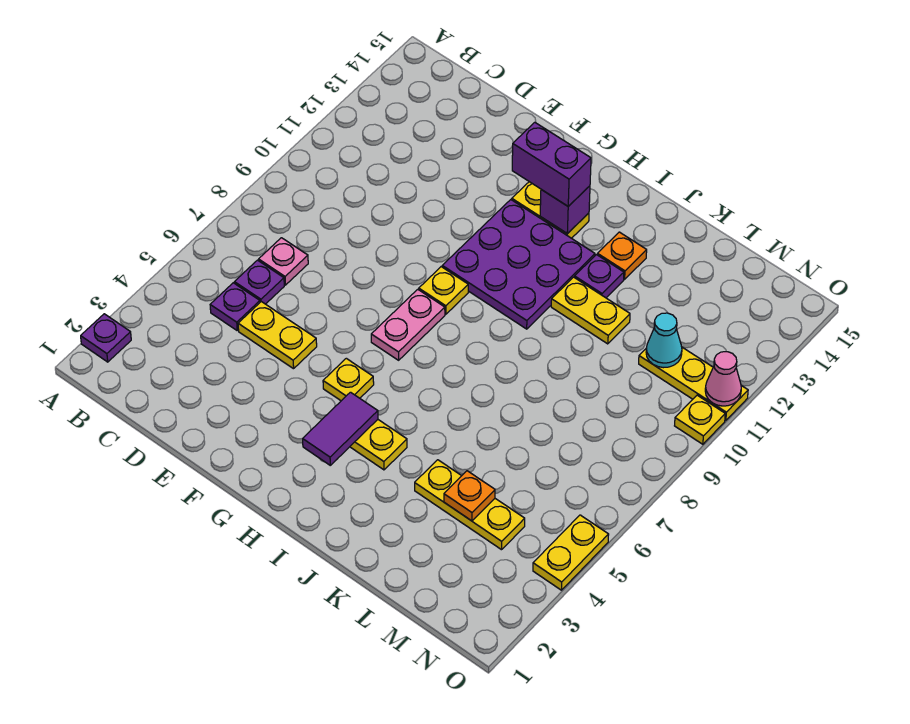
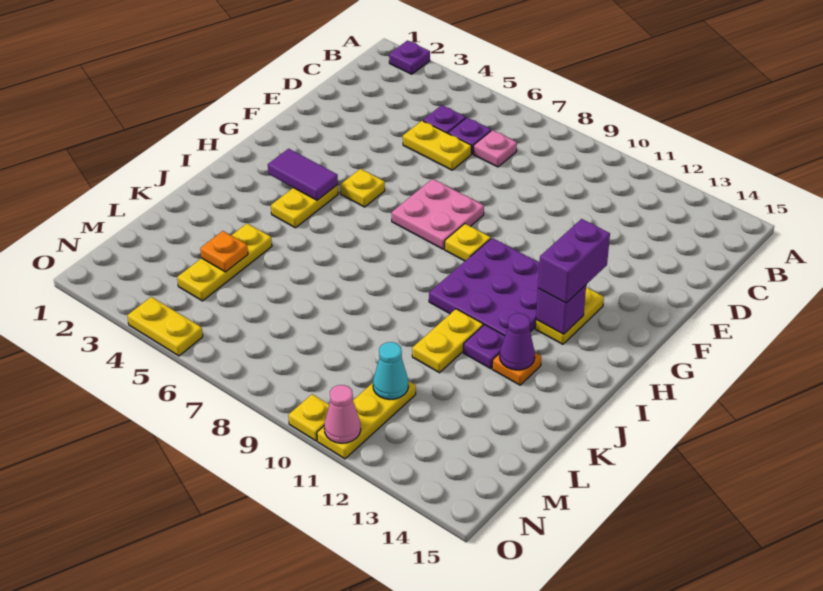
yellow 1x2 plate [238,302,317,369] -> yellow 1x2 plate turned to [403,121,471,170]
pink 1x2 plate [371,289,445,360] -> pink 2x2 plate [392,179,484,249]
none -> purple 1x1 cone [500,313,535,370]

